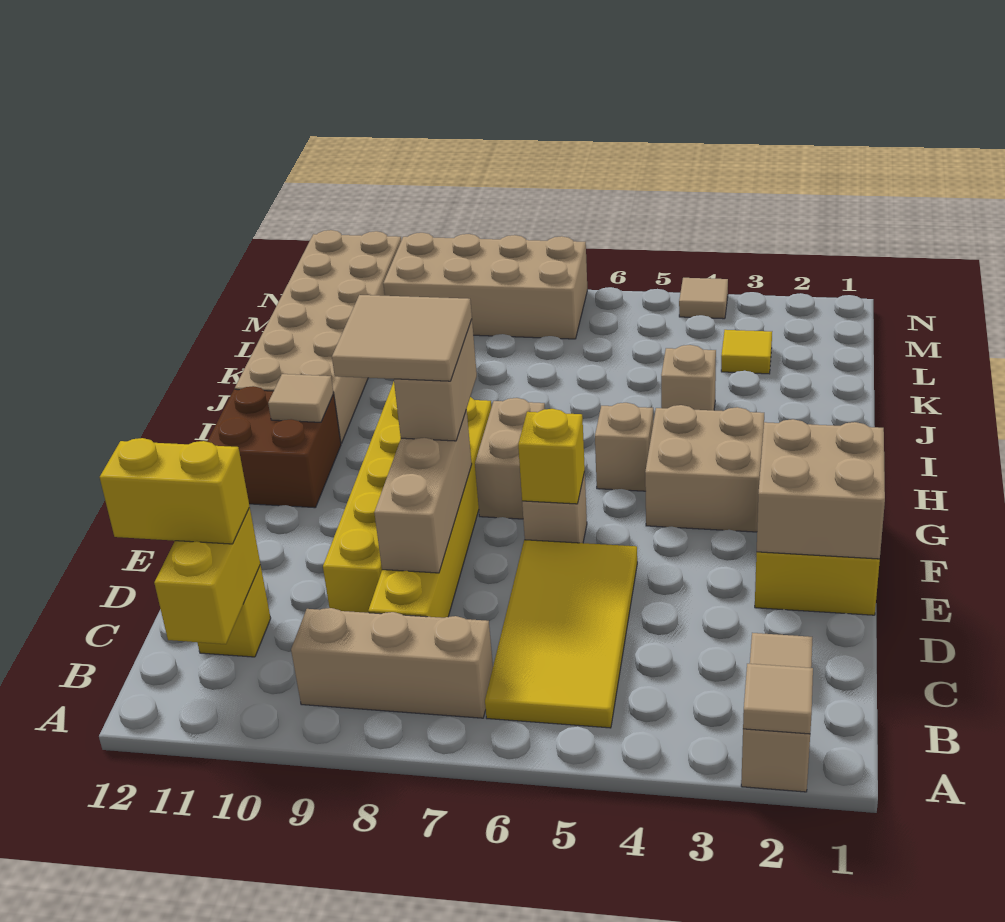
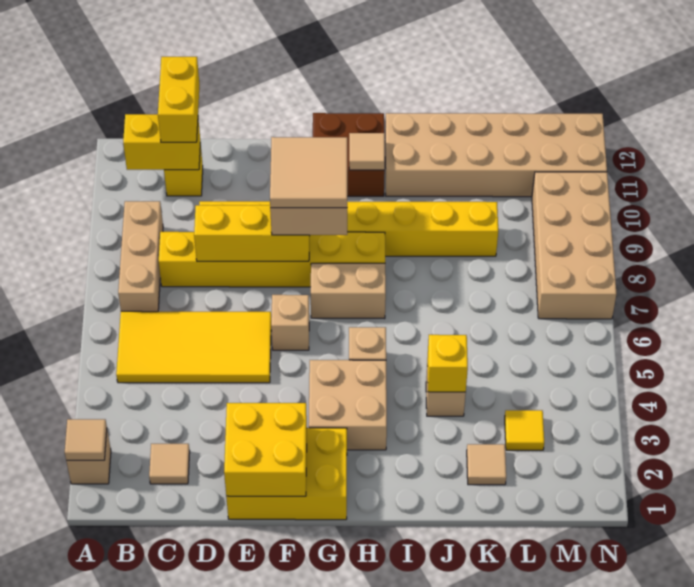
tan 1x3 brick [374,410,472,573] -> yellow 1x3 brick [194,205,310,261]
tan 2x2 brick [757,419,885,559] -> yellow 2x2 brick [224,403,307,496]
yellow 1x1 brick [518,409,585,504] -> yellow 1x1 brick moved to [427,335,468,392]
tan 1x1 tile [679,278,728,319] -> tan 1x1 tile moved to [467,444,506,485]

